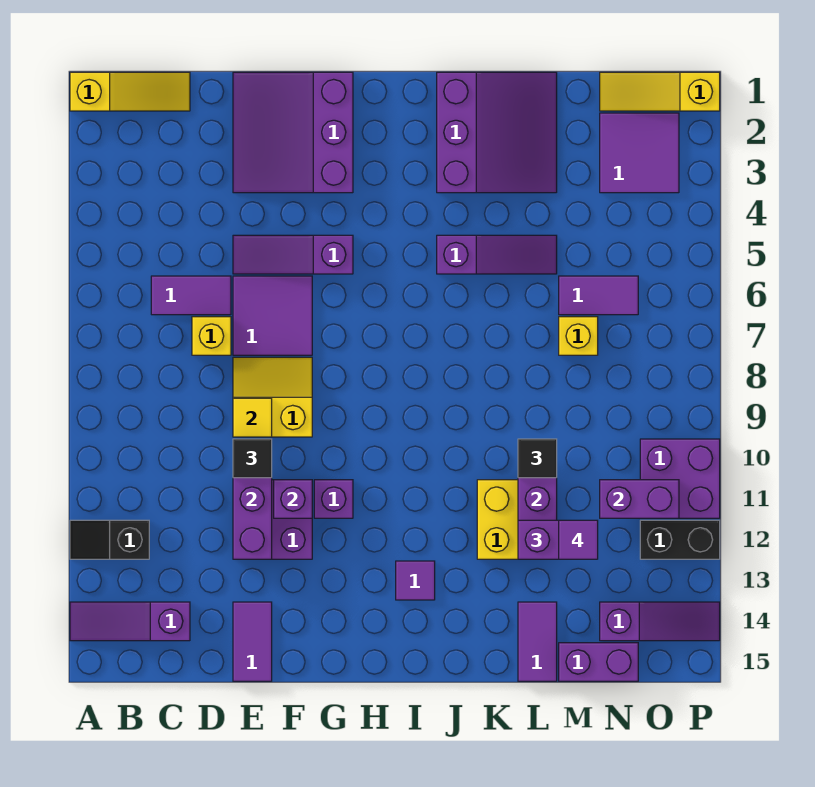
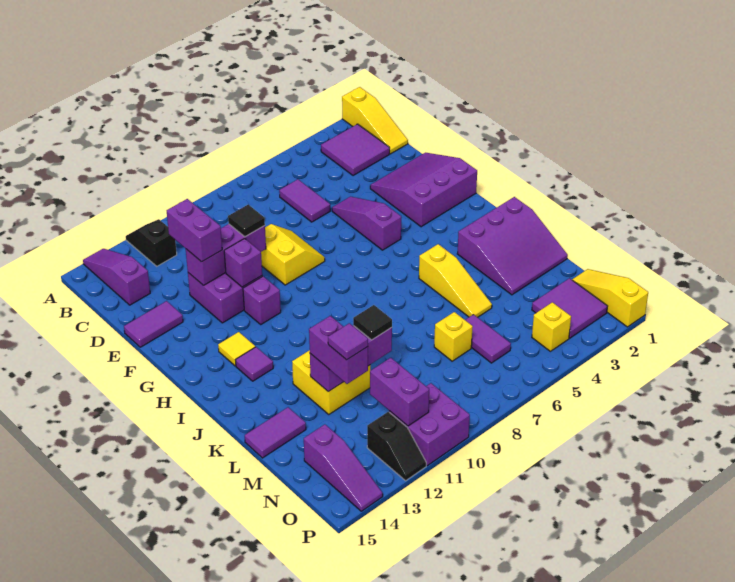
yellow 1x1 brick [192,317,231,355] -> yellow 1x1 brick moved to [532,302,571,351]
purple 2x2 tile [233,276,312,355] -> purple 2x2 tile moved to [321,124,390,176]
yellow 1x1 tile [233,398,272,437] -> yellow 1x1 tile moved to [218,332,255,366]
purple 1x3 slope [437,235,557,274] -> yellow 1x3 slope [419,244,492,317]
purple 1x2 brick [559,643,638,681] -> purple 1x2 brick moved to [167,199,222,262]
black 1x2 brick [640,520,720,559] -> black 1x2 slope [367,412,426,481]

